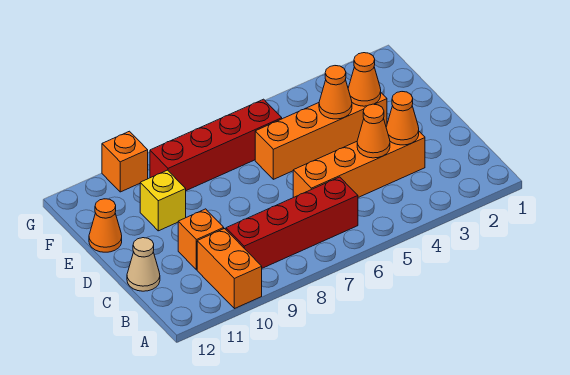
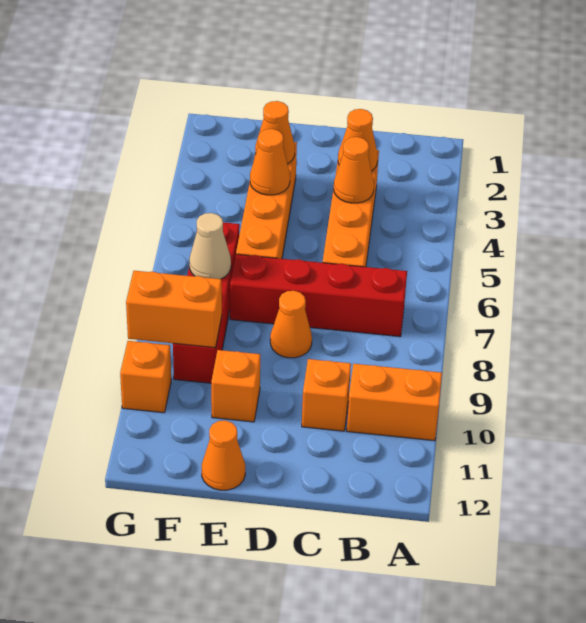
red 1x4 brick [226,177,358,268] -> red 1x4 brick turned to [230,254,407,337]
tan 1x1 cone [127,238,160,291] -> tan 1x1 cone moved to [189,213,231,279]
none -> orange 1x1 cone [270,291,312,358]
yellow 1x1 brick [140,170,186,231] -> orange 1x1 brick [211,350,260,422]
none -> orange 1x2 brick [126,271,222,348]

